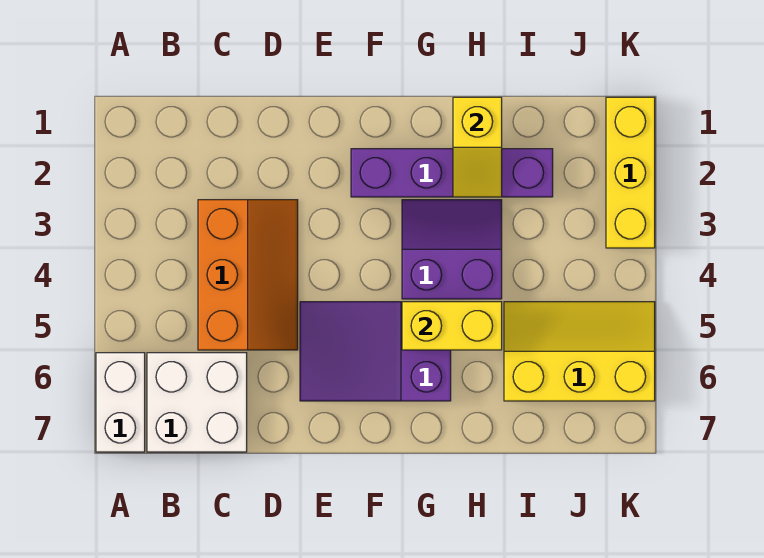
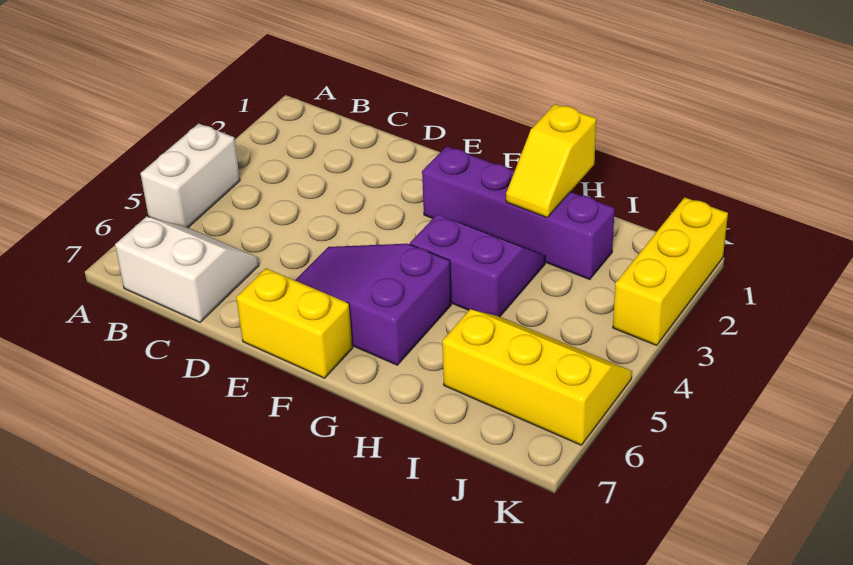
white 1x2 brick [96,353,145,452] -> white 1x2 brick moved to [140,124,240,228]
white 2x2 brick [147,353,247,452] -> white 2x2 slope [115,217,259,322]
orange 2x3 slope [198,200,298,350] -> none
yellow 1x2 brick [402,302,502,350] -> yellow 1x2 brick moved to [236,268,353,378]

